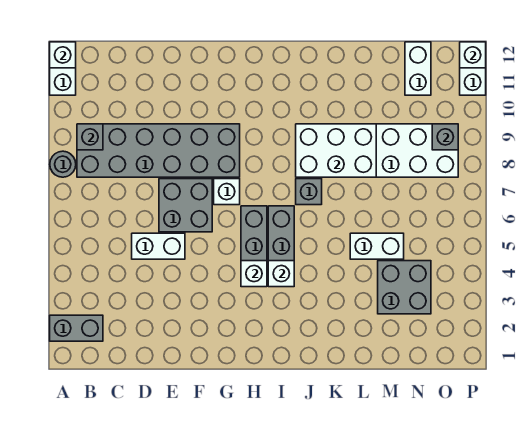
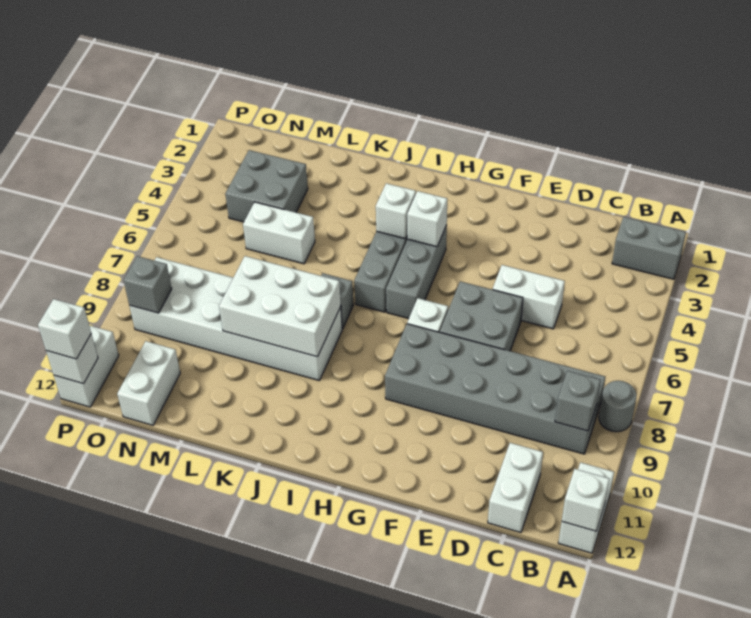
none -> white 1x2 brick [488,443,543,533]
none -> white 1x1 brick [38,299,91,359]

